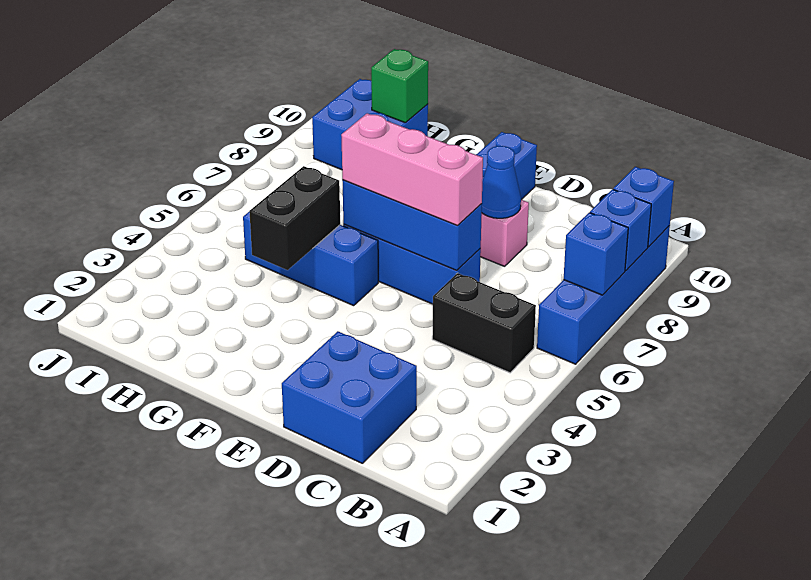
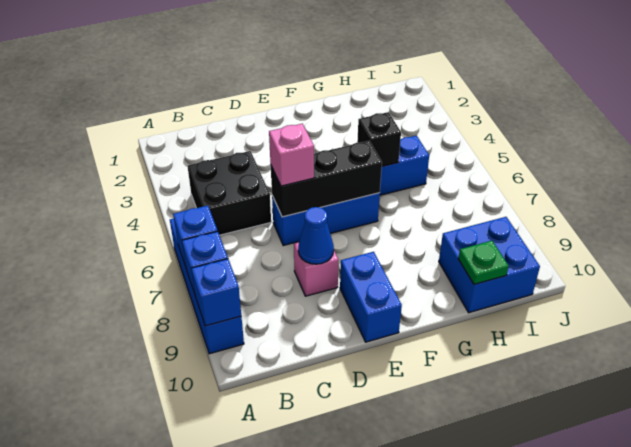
black 1x2 brick [432,273,536,373] -> black 2x2 brick [188,151,271,235]
blue 2x2 brick [282,331,417,463] -> none
blue 1x3 brick [342,180,482,270] -> black 1x3 brick [271,141,382,217]
pink 1x3 brick [341,113,483,226] -> pink 1x1 brick [269,124,314,186]
black 1x2 brick [249,166,340,270] -> black 1x1 brick [357,112,401,166]
green 1x1 brick [371,49,428,122] -> green 1x1 plate [458,241,509,284]

